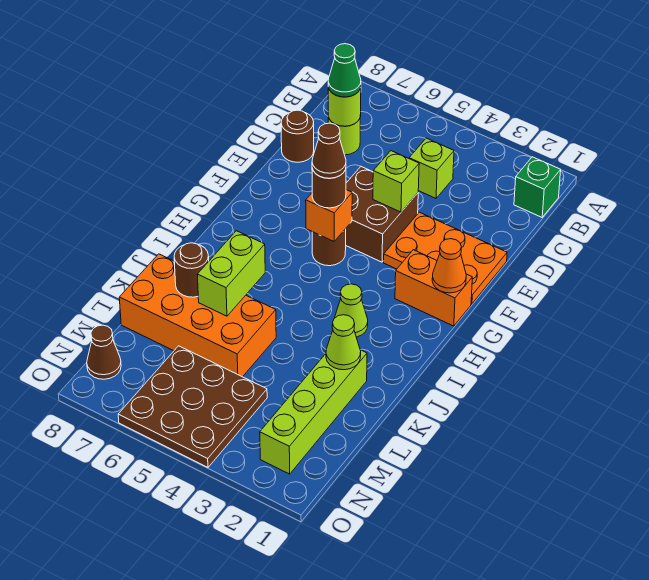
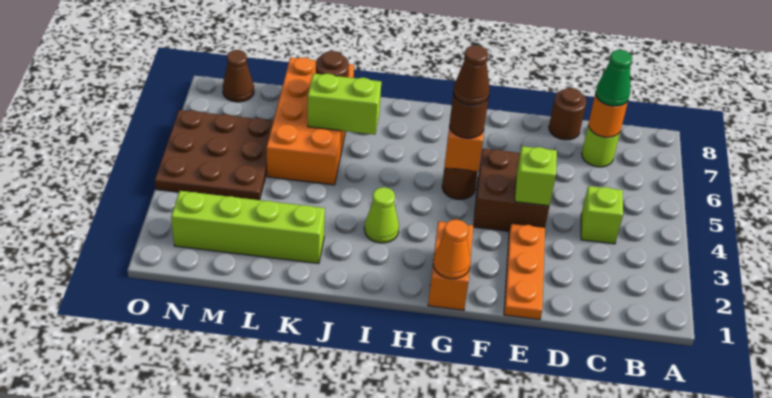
green 1x1 brick [514,157,561,217] -> none
lime 1x1 round brick [328,88,361,126] -> orange 1x1 round brick [588,94,628,137]
orange 2x3 plate [384,212,507,304] -> orange 1x3 plate [504,223,545,319]
lime 1x1 cone [326,315,361,370] -> none

